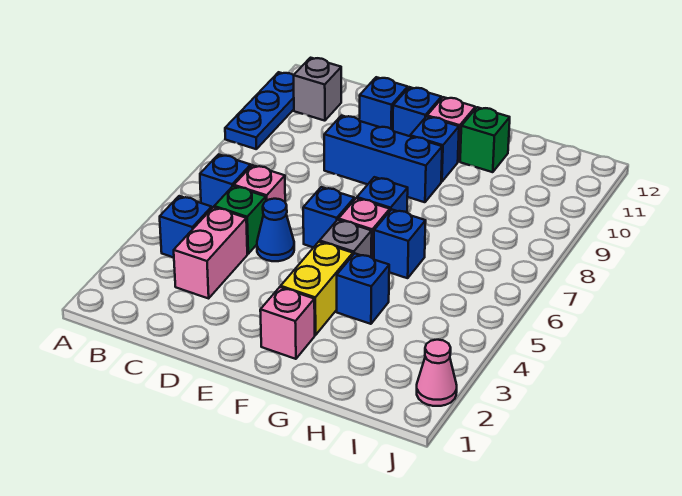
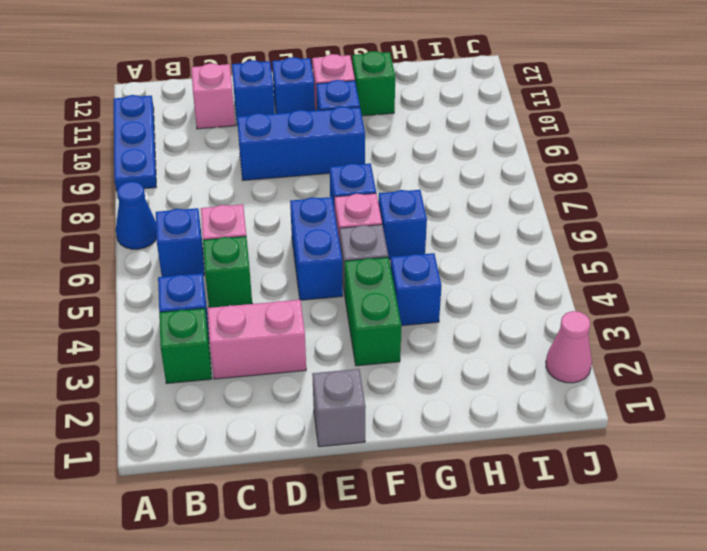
none -> green 1x1 brick [159,308,212,384]
grey 1x1 brick [294,58,341,121] -> grey 1x1 brick moved to [312,369,366,447]
pink 1x2 brick [174,207,247,298] -> pink 1x2 brick turned to [207,300,306,379]
blue 1x1 cone [257,199,294,261] -> blue 1x1 cone moved to [116,181,157,249]
blue 1x1 brick [303,187,354,248] -> blue 1x2 brick [290,197,343,300]
pink 1x1 brick [260,287,315,359] -> pink 1x1 brick moved to [191,63,235,129]
yellow 1x2 brick [281,242,353,335] -> green 1x2 brick [345,257,401,366]

